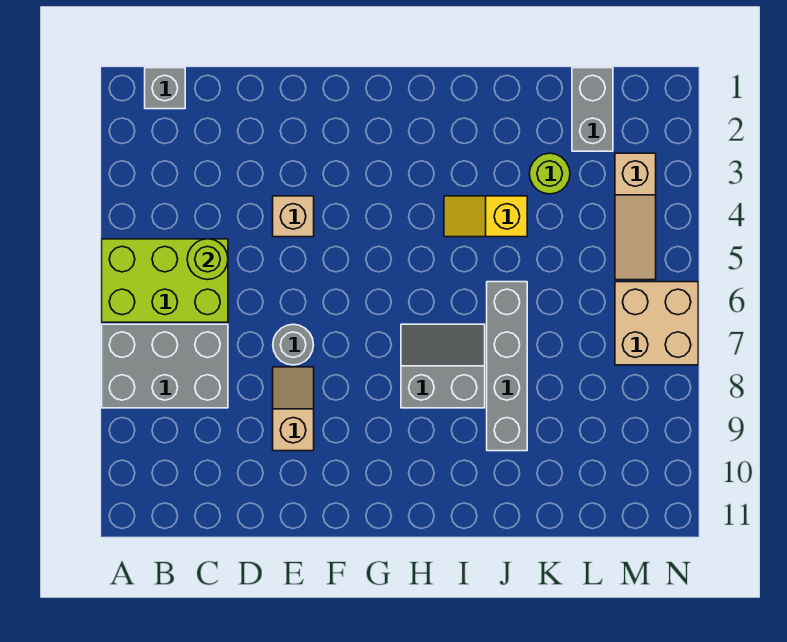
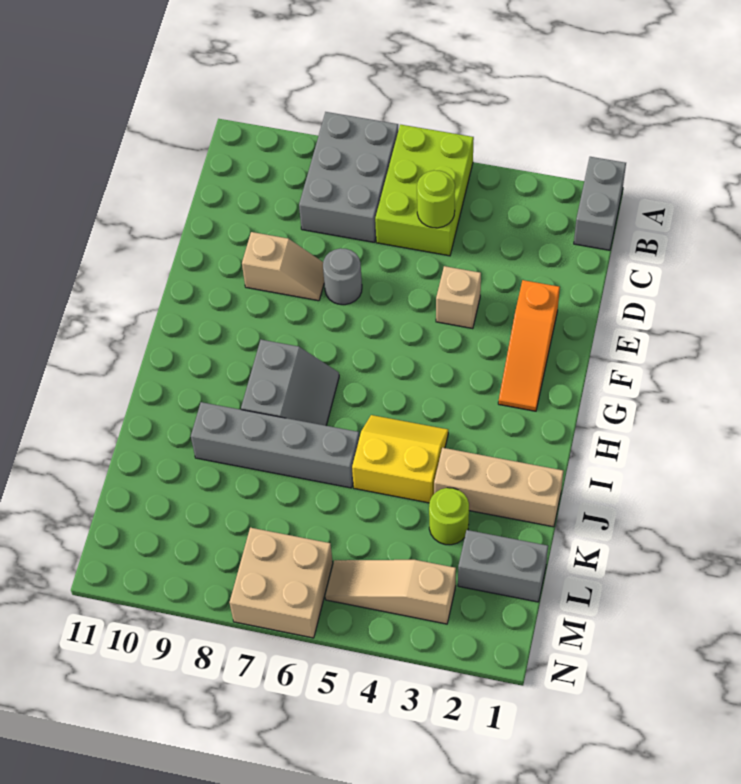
grey 1x1 brick [145,68,185,109] -> grey 1x2 brick [574,157,626,250]
none -> orange 1x3 slope [498,280,560,411]
yellow 1x2 slope [444,196,527,237] -> yellow 2x2 slope [352,415,448,503]
none -> tan 1x3 brick [434,448,563,527]

